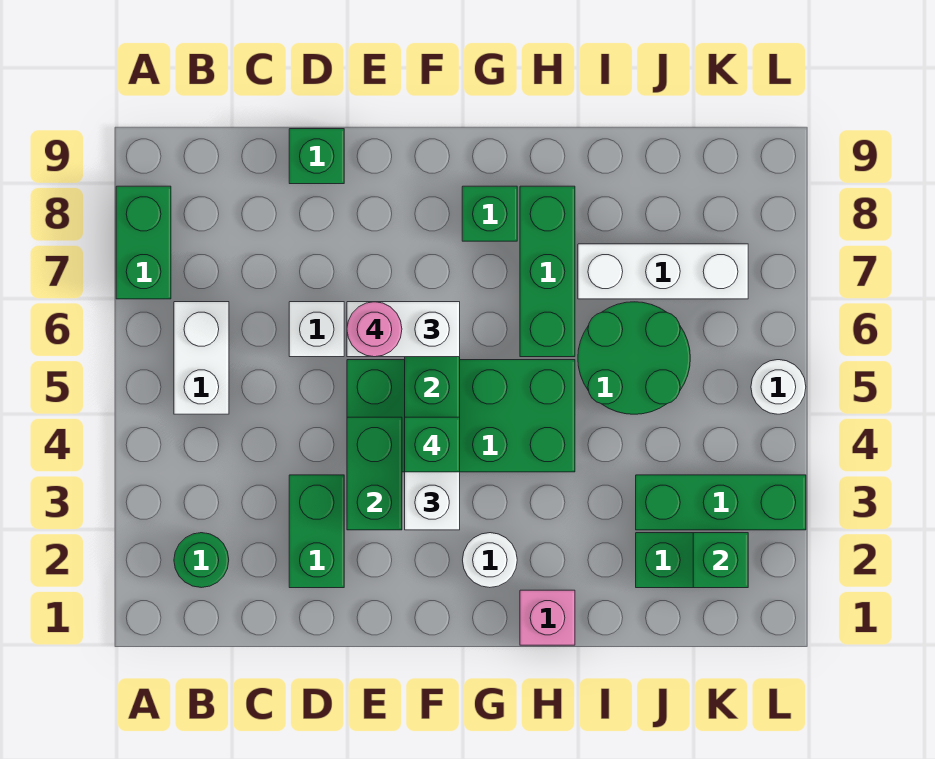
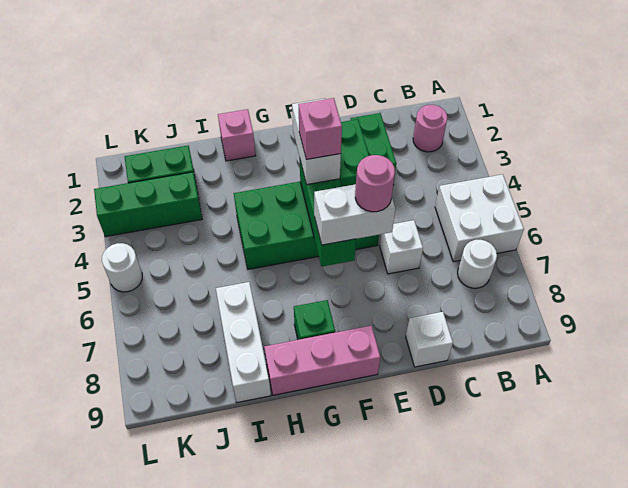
green 1x2 brick [116,186,171,299] -> none
green 1x1 round brick [174,533,229,588] -> pink 1x1 round brick [413,105,447,152]
white 1x2 brick [174,302,229,414] -> white 2x2 brick [435,174,524,262]
green 1x1 brick [289,129,344,184] -> white 1x1 brick [406,312,453,367]
green 1x1 brick [405,417,460,472] -> pink 1x1 brick [299,98,342,159]
none -> pink 1x3 brick [264,326,380,395]
white 1x1 round brick [463,533,517,588] -> white 1x1 round brick moved to [458,240,497,288]
green 1x3 brick [520,186,575,357] -> none
green 2x2 round brick [578,302,690,414] -> none
white 1x3 brick [578,244,748,299] -> white 1x3 brick turned to [216,282,271,403]
green 1x1 brick [693,533,748,588] -> none

